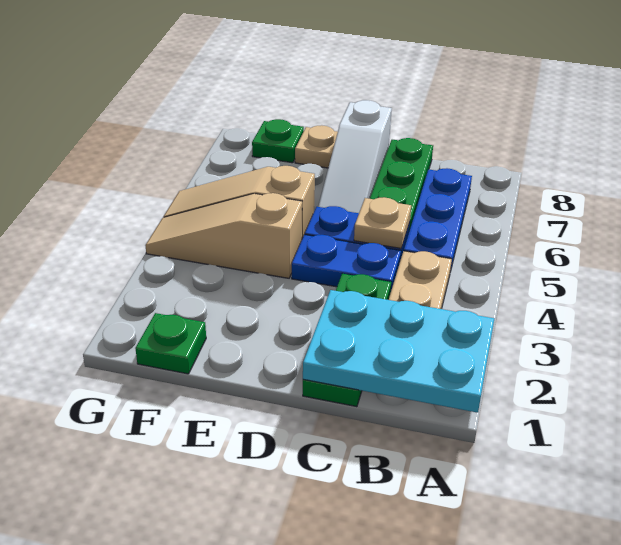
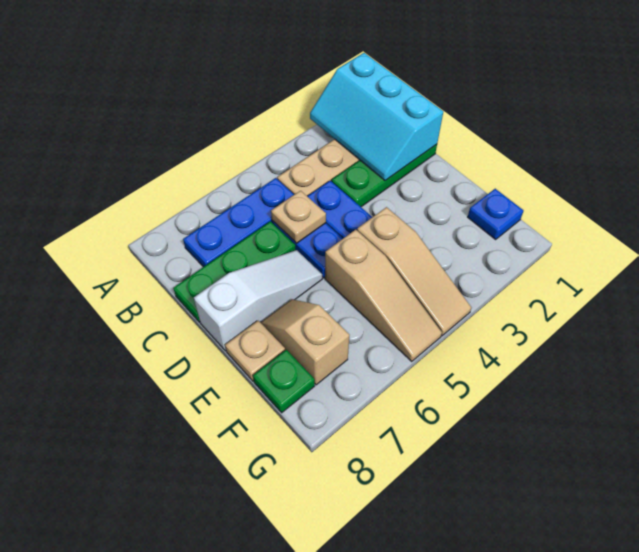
cyan 2x3 plate [303,290,494,413] -> cyan 2x3 slope [310,53,443,181]
none -> tan 1x2 slope [261,299,349,385]
green 1x1 plate [135,313,206,374] -> blue 1x1 plate [468,189,524,239]

